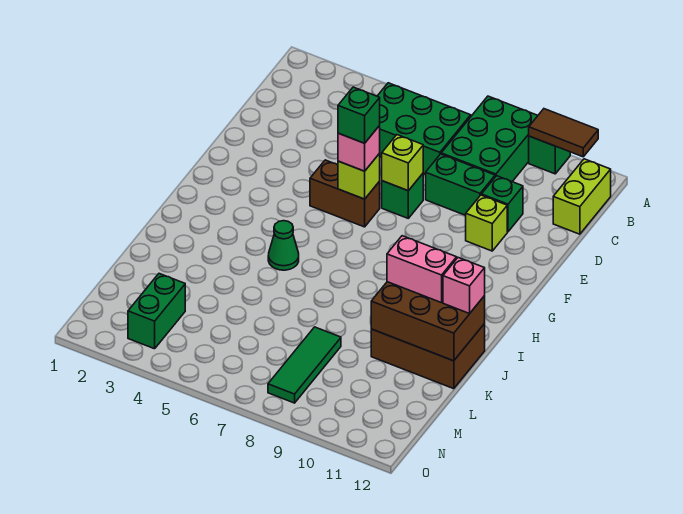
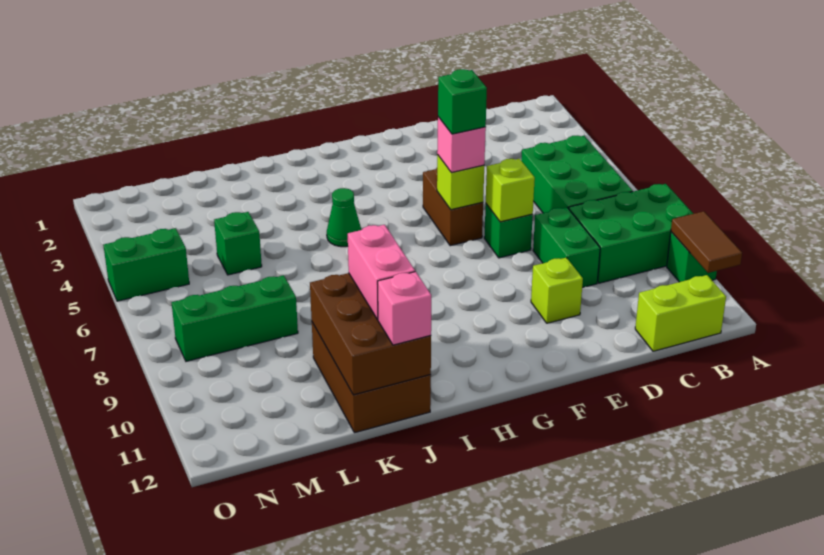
green 1x1 brick [482,176,523,232] -> green 1x1 brick moved to [214,212,262,275]
green 1x3 tile [268,327,341,403] -> green 1x3 brick [172,275,298,361]
green 1x2 brick [128,274,185,349] -> green 1x2 brick moved to [103,228,189,301]

